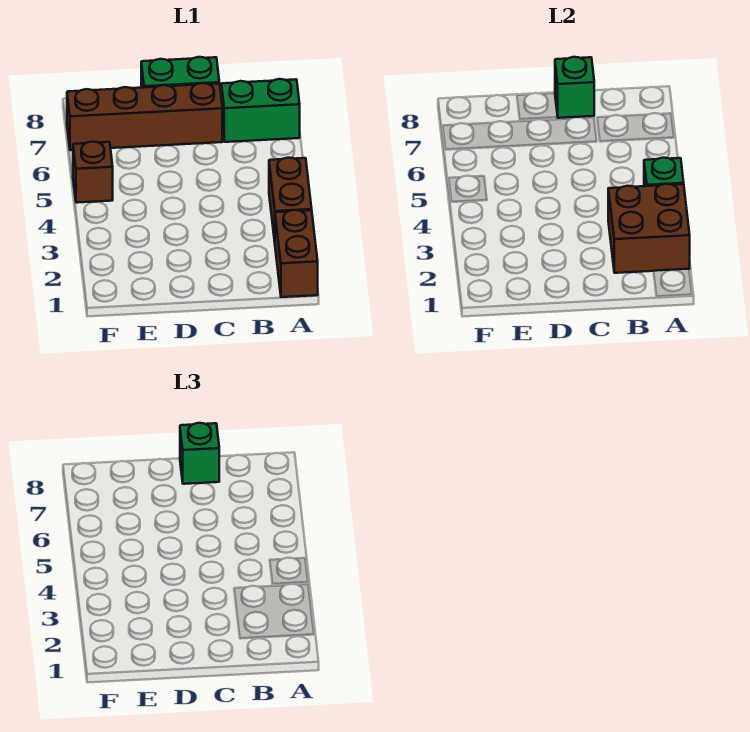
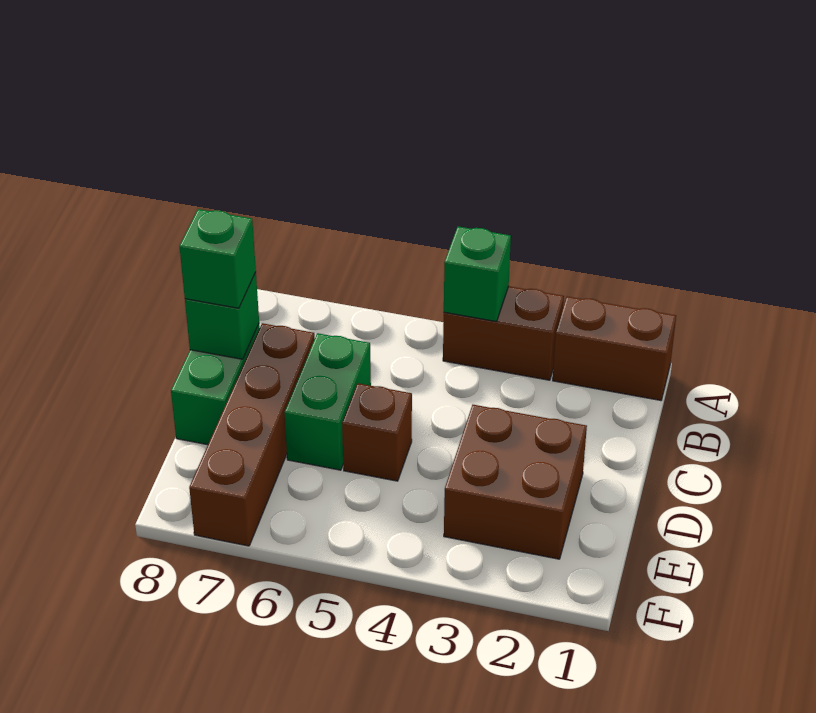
brown 2x2 brick [608,184,690,273] -> brown 2x2 brick moved to [444,405,587,559]
green 1x2 brick [221,79,300,142] -> green 1x2 brick moved to [285,333,371,470]
brown 1x1 brick [73,142,113,203] -> brown 1x1 brick moved to [342,383,412,481]

